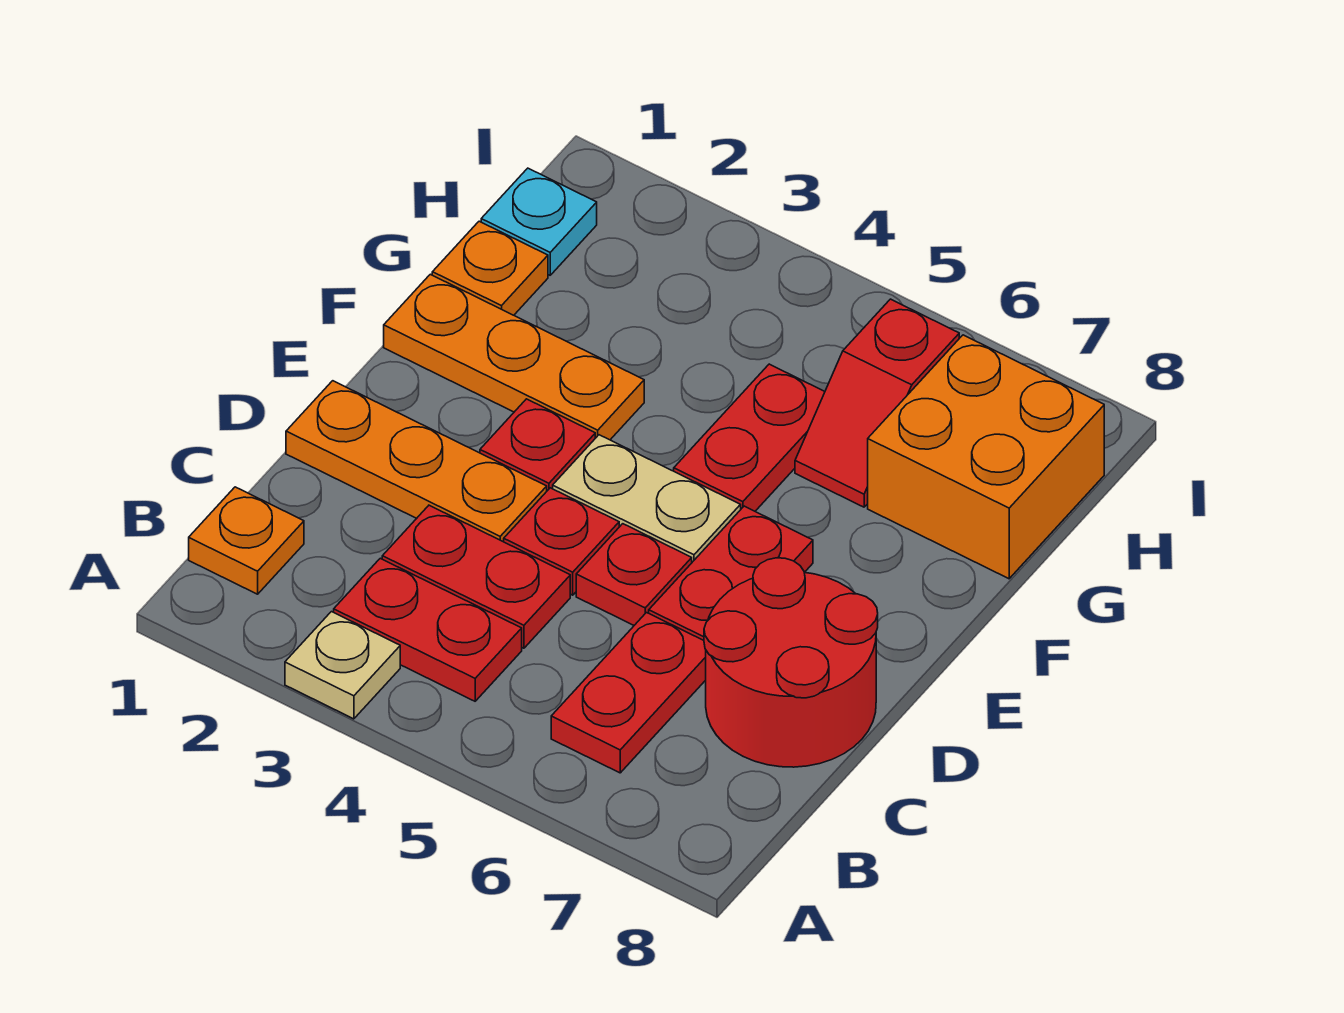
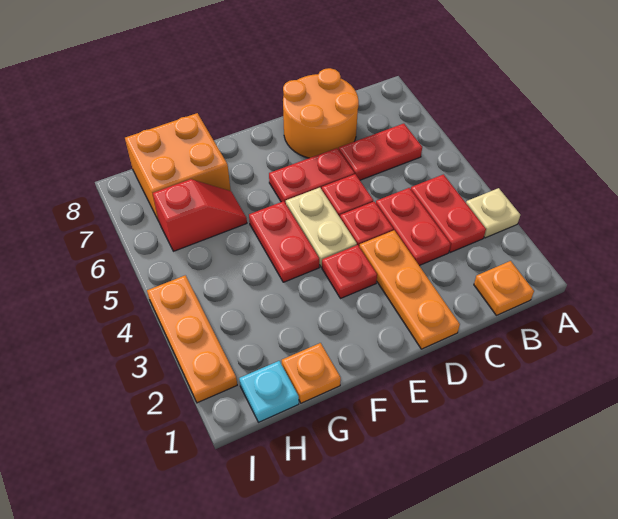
red 2x2 round brick [704,558,878,767] -> orange 2x2 round brick [283,68,359,158]
orange 1x3 plate [384,274,644,440] -> orange 1x3 plate moved to [147,275,237,403]
red 1x2 plate [674,364,825,511] -> red 1x2 plate turned to [249,201,319,282]

